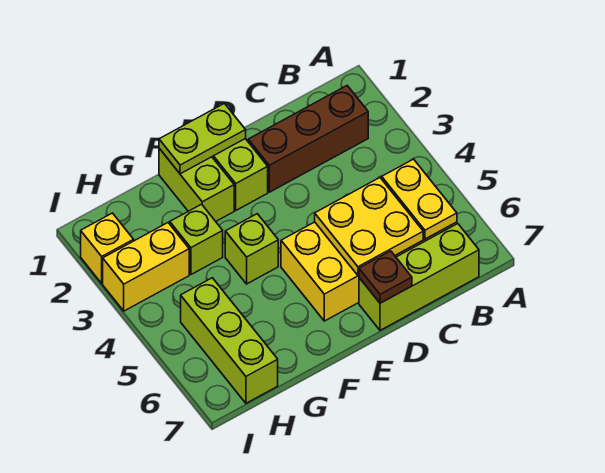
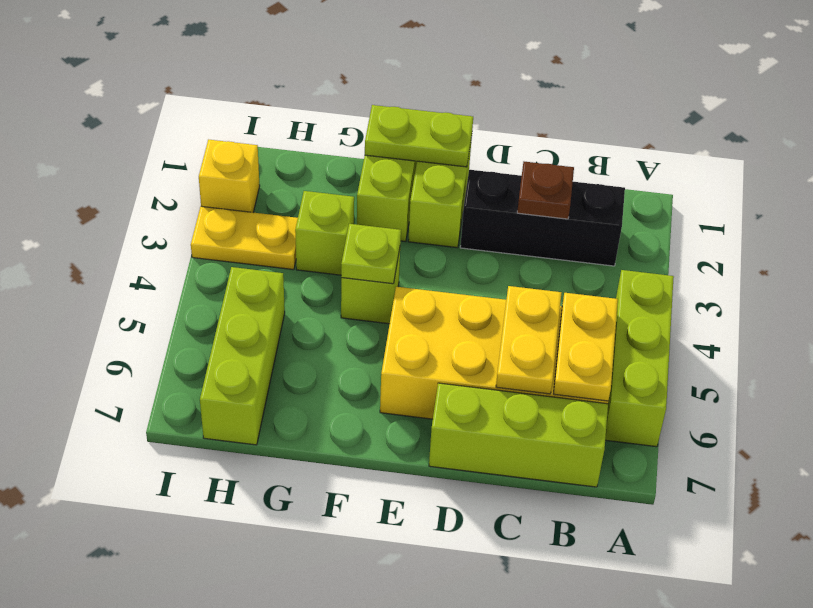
none -> lime 1x3 brick [605,270,674,447]
brown 1x3 brick [248,86,368,192] -> black 1x3 brick [460,170,625,266]
yellow 2x2 plate [315,178,423,275] -> yellow 1x2 plate [496,286,562,394]
brown 1x1 plate [359,251,412,303] -> brown 1x1 plate moved to [517,162,574,219]
none -> lime 1x1 plate [341,224,401,284]
yellow 1x2 brick [103,223,189,311] -> yellow 1x2 plate [191,206,298,270]

